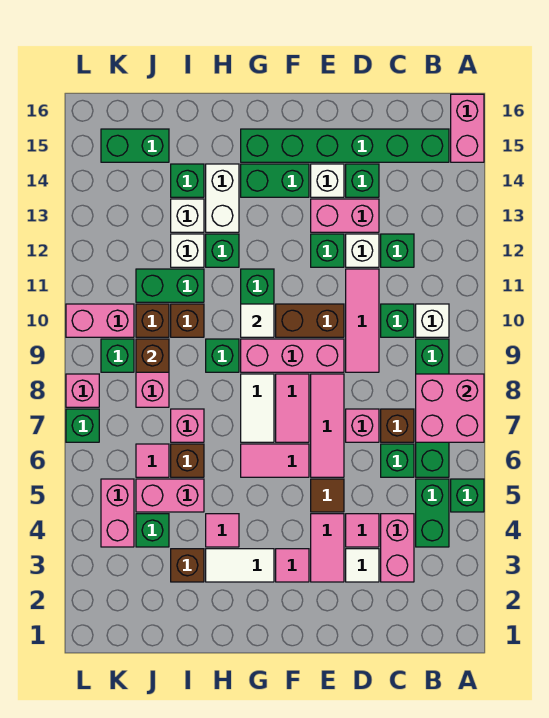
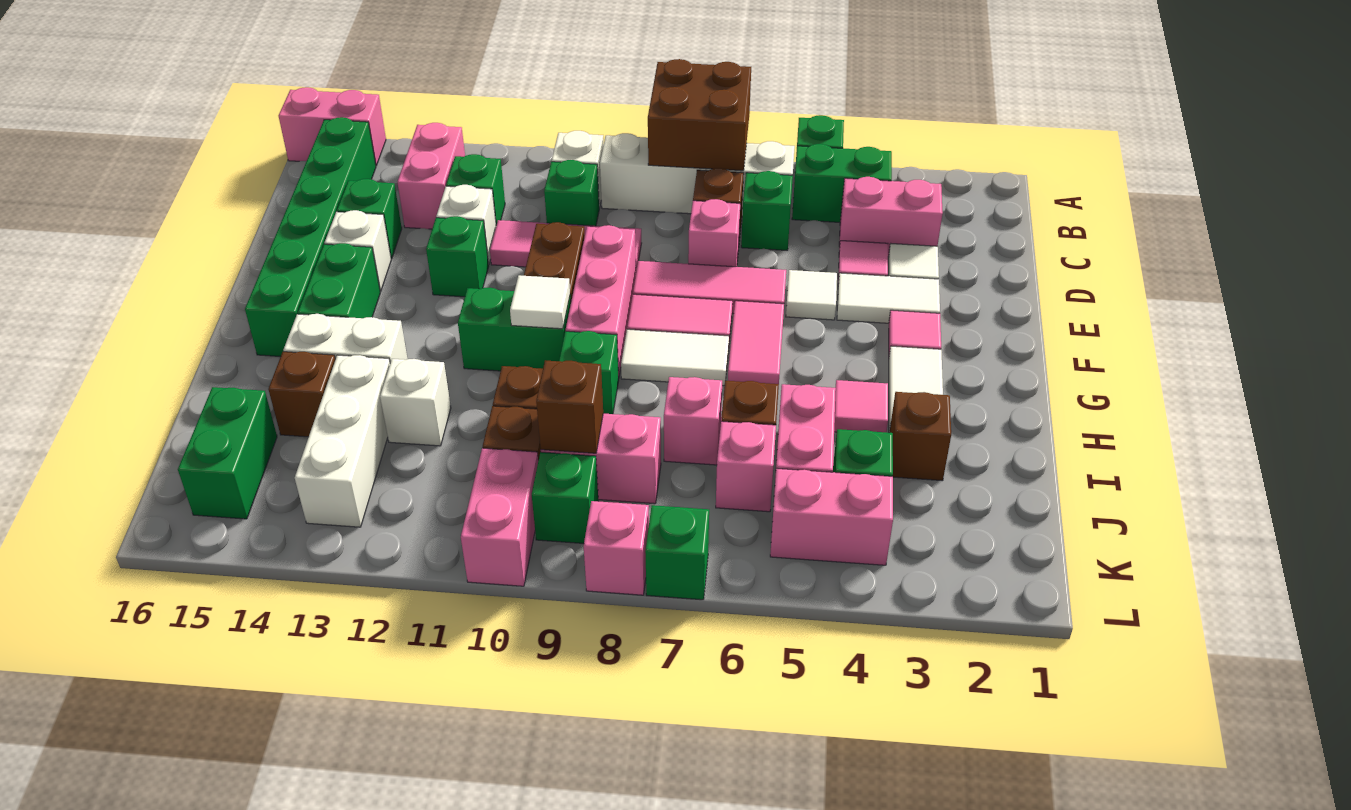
pink 2x2 brick [416,374,484,442] -> brown 2x2 brick [648,59,751,171]
green 1x4 brick [416,339,449,477] -> white 1x4 brick [600,133,795,215]
pink 1x2 brick [311,199,379,232] -> pink 1x2 brick moved to [397,123,465,229]
pink 1x2 tile [311,514,344,582] -> white 1x2 tile [837,273,940,323]
brown 1x1 tile [311,479,344,512] -> white 1x1 tile [786,270,837,320]
green 1x1 brick [206,234,239,267] -> none
green 1x2 brick [136,269,204,302] -> none
white 1x1 brick [171,199,204,232] -> white 1x3 brick [295,355,390,527]
green 1x1 brick [171,164,204,197] -> brown 1x1 brick [268,352,335,437]
pink 1x1 tile [136,444,169,477] -> pink 1x1 brick [716,421,776,512]

